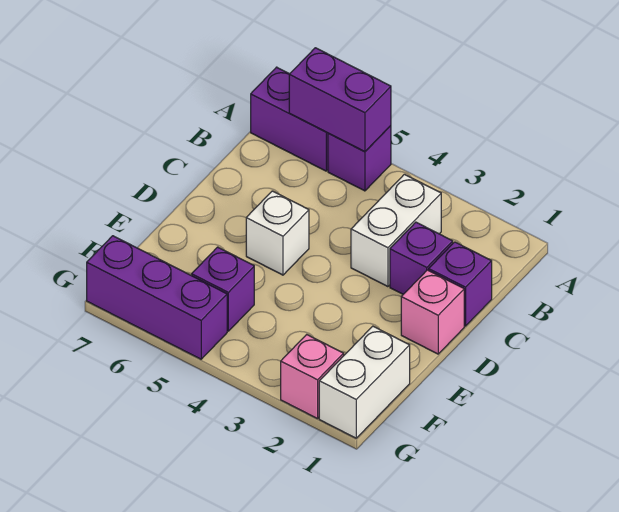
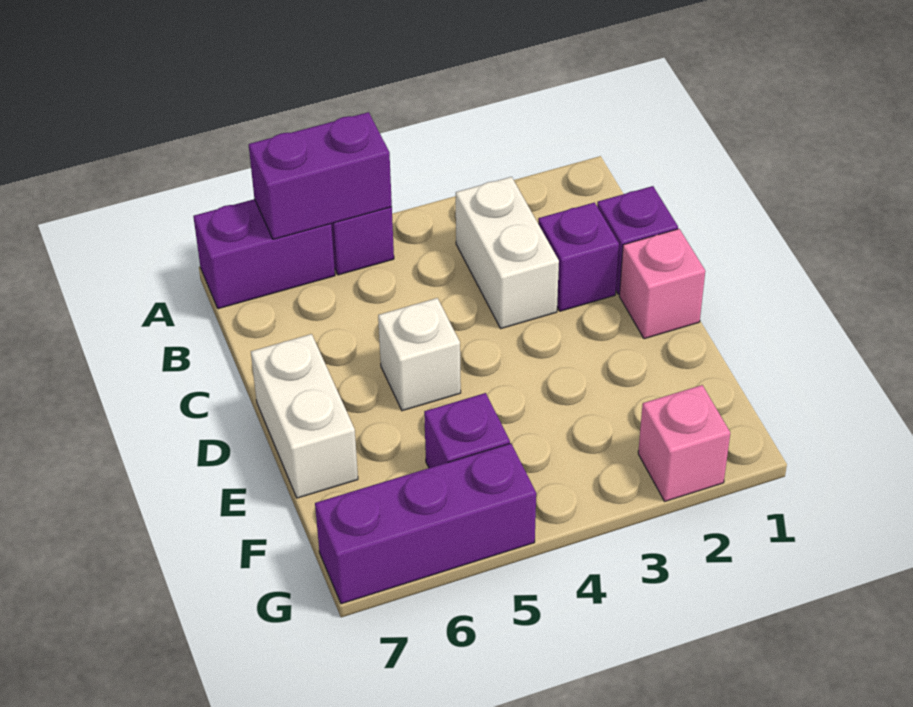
white 1x2 brick [319,326,410,438] -> white 1x2 brick moved to [251,334,358,498]

